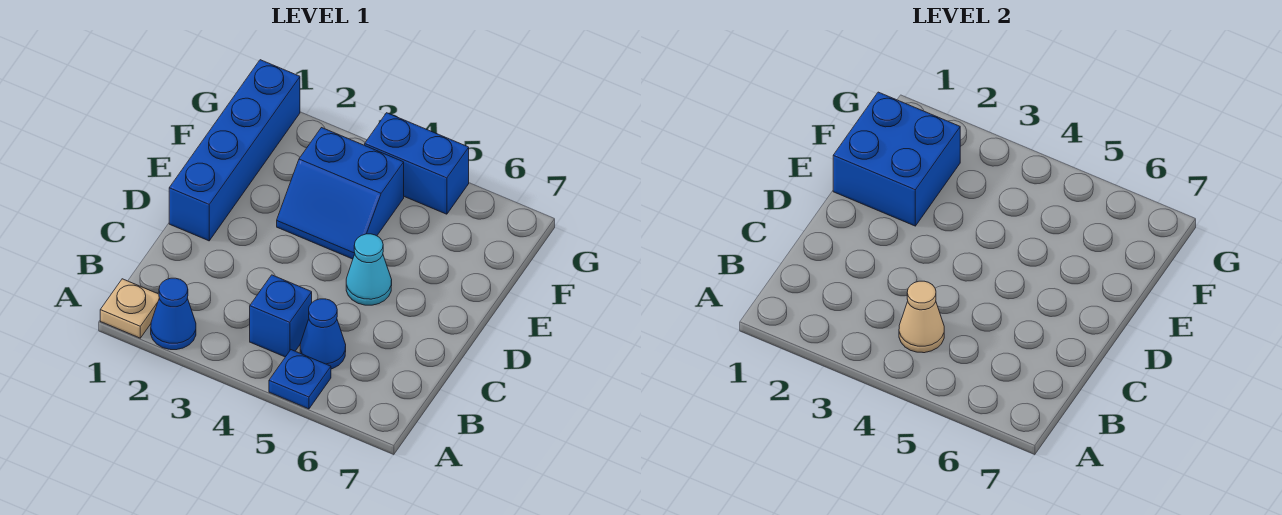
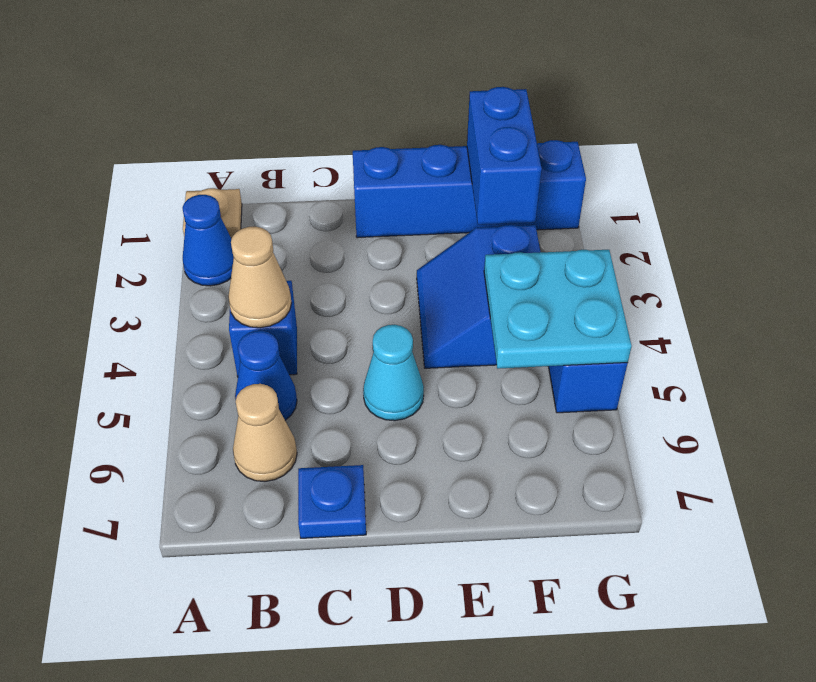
blue 1x1 plate [269,350,331,409] -> blue 1x1 plate moved to [298,465,366,538]
none -> tan 1x1 cone [233,384,297,482]
blue 2x2 brick [833,92,960,226] -> blue 1x2 brick [467,87,542,225]
none -> cyan 2x2 plate [484,250,632,369]

